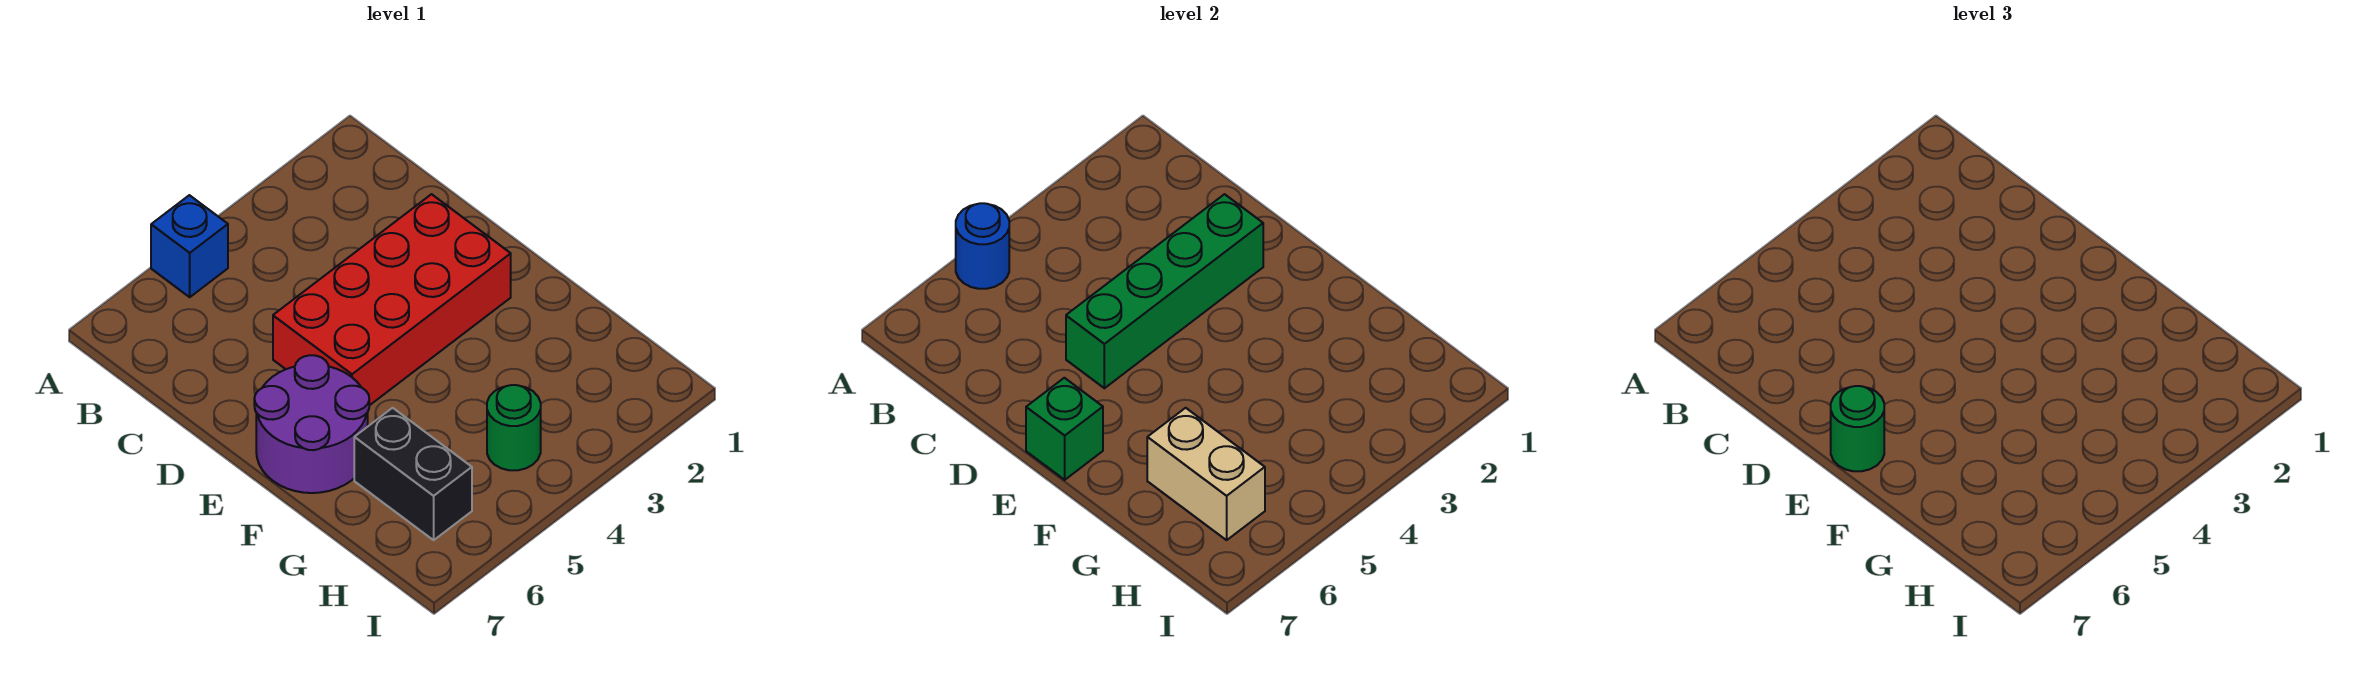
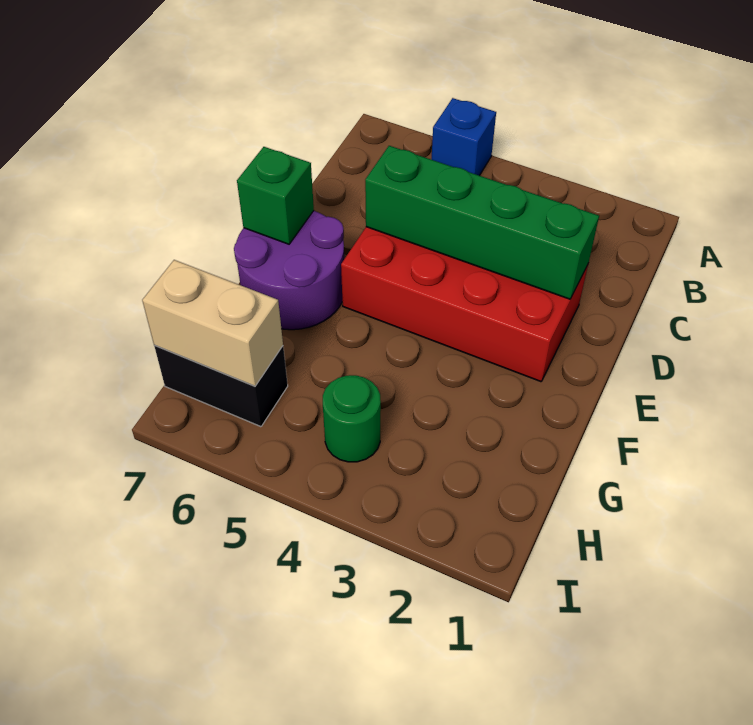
blue 1x1 round brick [956,203,1009,289] -> none
green 1x1 round brick [1831,386,1884,471] -> none
black 1x2 brick [354,408,472,540] -> black 1x2 brick turned to [154,345,288,427]
tan 1x2 brick [1147,408,1265,540] -> tan 1x2 brick turned to [142,260,283,386]

